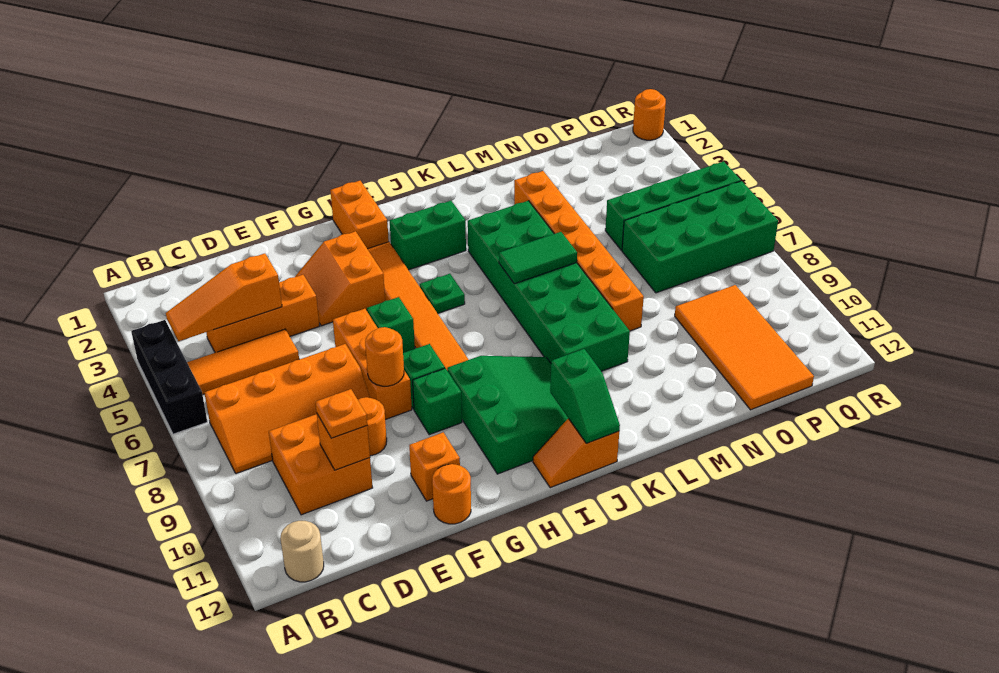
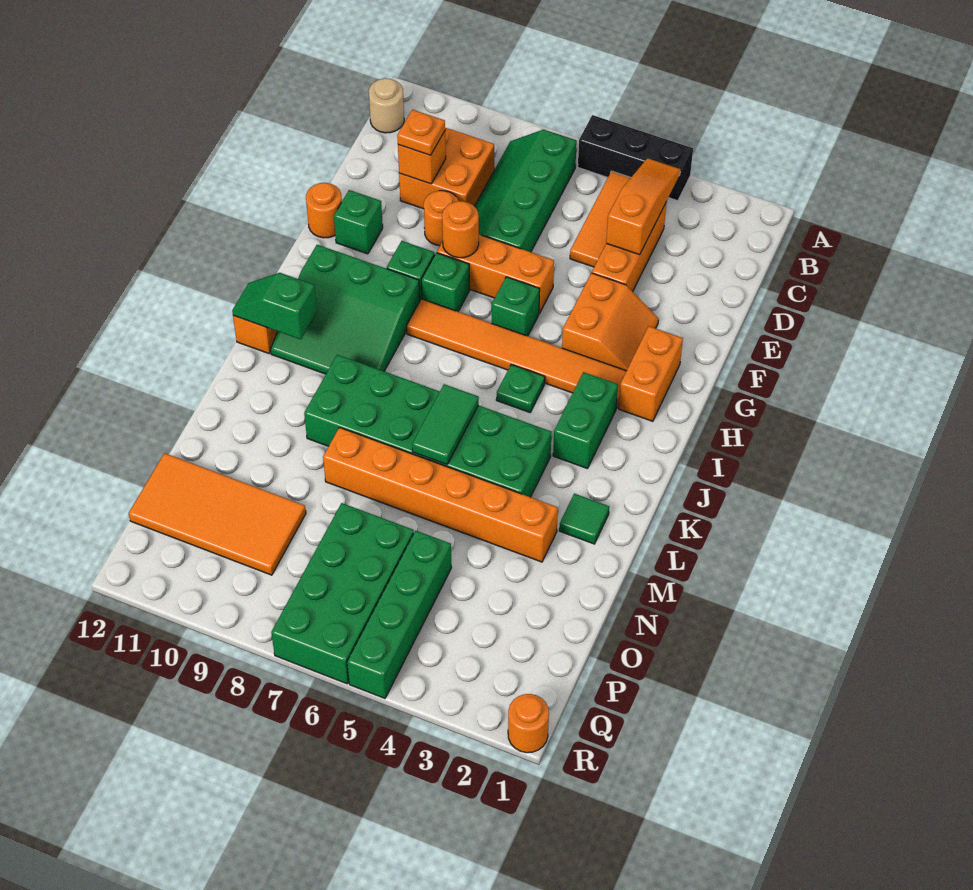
orange 2x4 slope [204,344,370,474] -> green 2x4 slope [474,130,577,252]
orange 2x2 slope [295,231,385,326] -> orange 2x2 slope turned to [562,273,659,371]
orange 1x1 brick [409,432,460,501] -> green 1x1 brick [334,190,383,254]
orange 1x2 brick [330,181,389,249] -> orange 1x2 brick turned to [619,326,683,421]
none -> green 1x1 tile [559,494,609,544]

